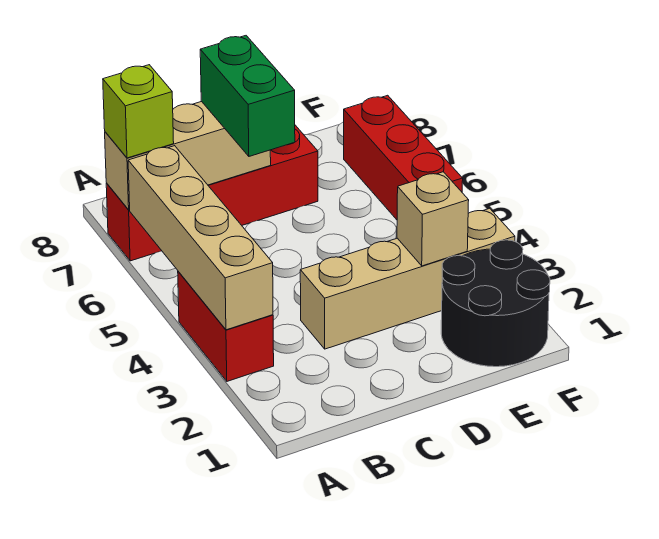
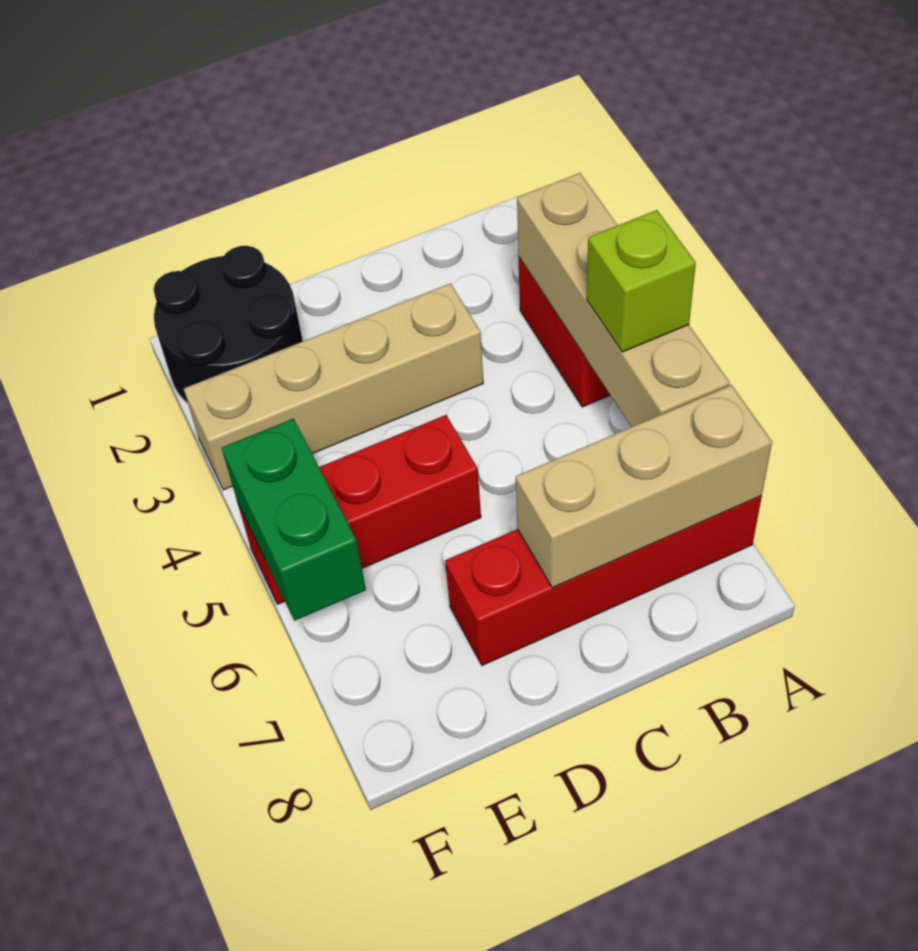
lime 1x1 brick [103,65,174,158] -> lime 1x1 brick moved to [587,210,696,352]
green 1x2 brick [200,36,295,156] -> green 1x2 brick moved to [222,419,366,621]
tan 1x1 brick [397,172,469,266] -> none
red 1x3 brick [344,95,463,220] -> red 1x3 brick turned to [238,415,481,604]

